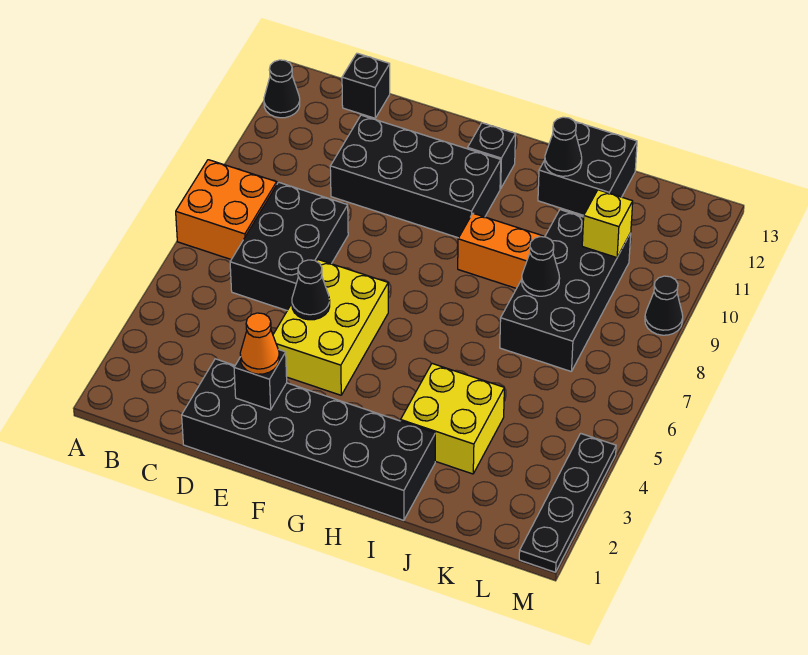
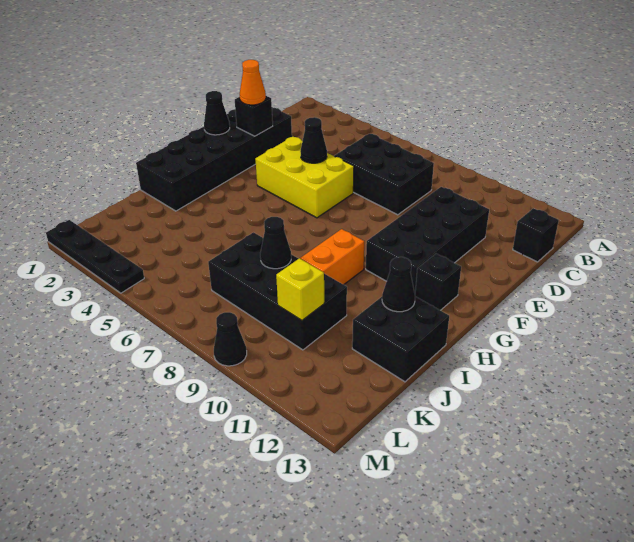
orange 2x2 brick [176,160,277,259] -> none
black 1x1 cone [264,60,300,118] -> black 1x1 cone moved to [204,91,230,135]
yellow 2x2 brick [401,364,504,474] -> none

